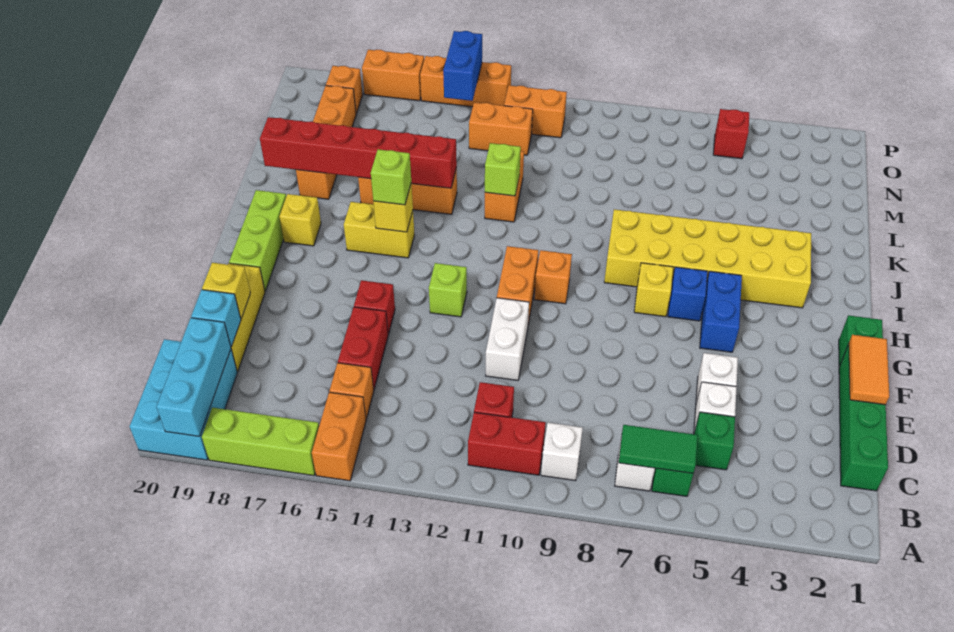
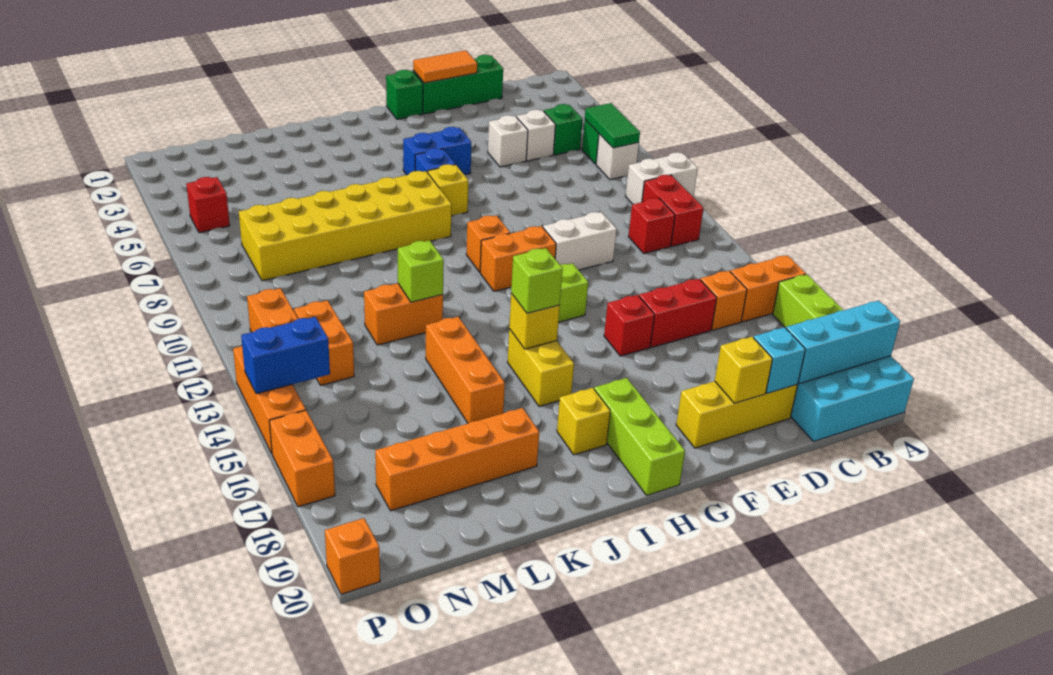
white 1x1 brick [541,423,583,481] -> white 1x2 brick [625,152,698,204]
green 1x4 brick [839,344,888,491] -> green 1x3 brick [413,55,503,114]
lime 1x3 brick [229,190,286,291] -> lime 1x3 brick turned to [594,378,685,495]
yellow 2x6 brick [604,209,811,308] -> yellow 2x6 brick turned to [239,171,452,281]
red 1x6 brick [260,117,457,188] -> none
orange 1x1 brick [326,66,363,114] -> orange 1x1 brick moved to [325,518,380,594]

